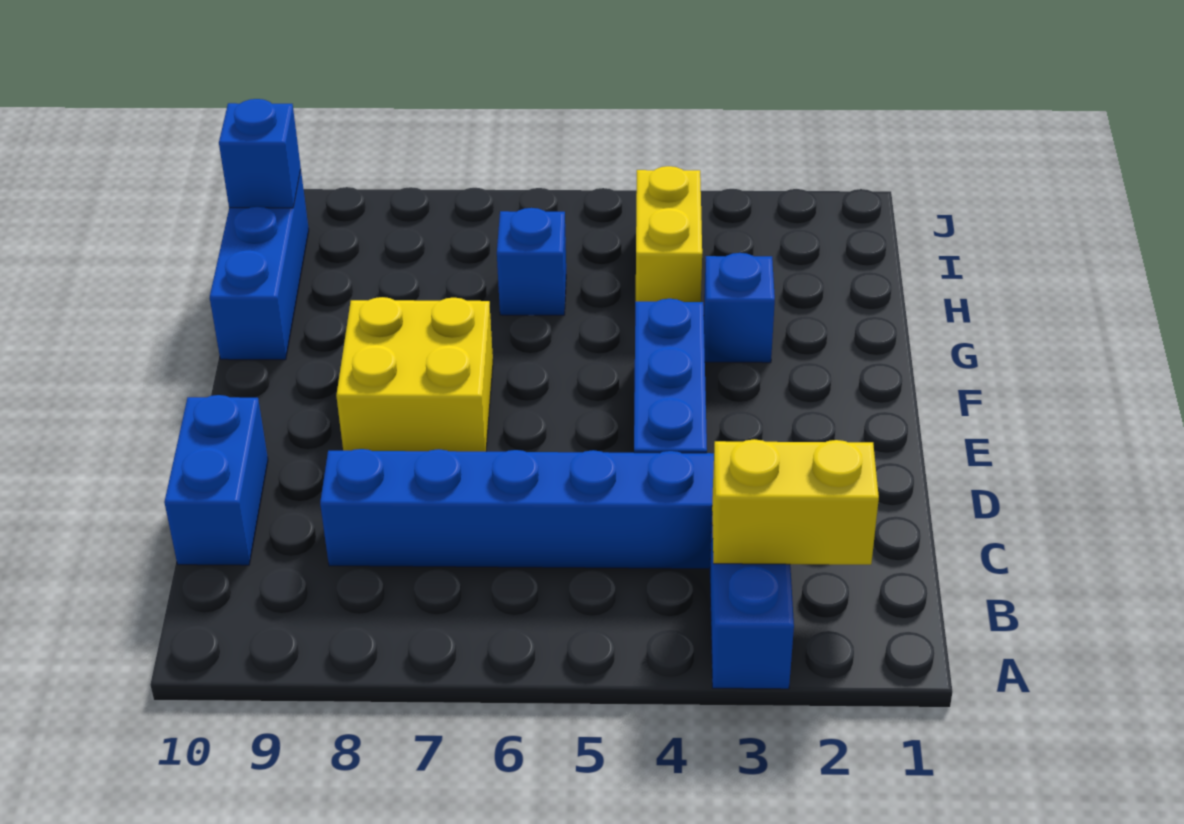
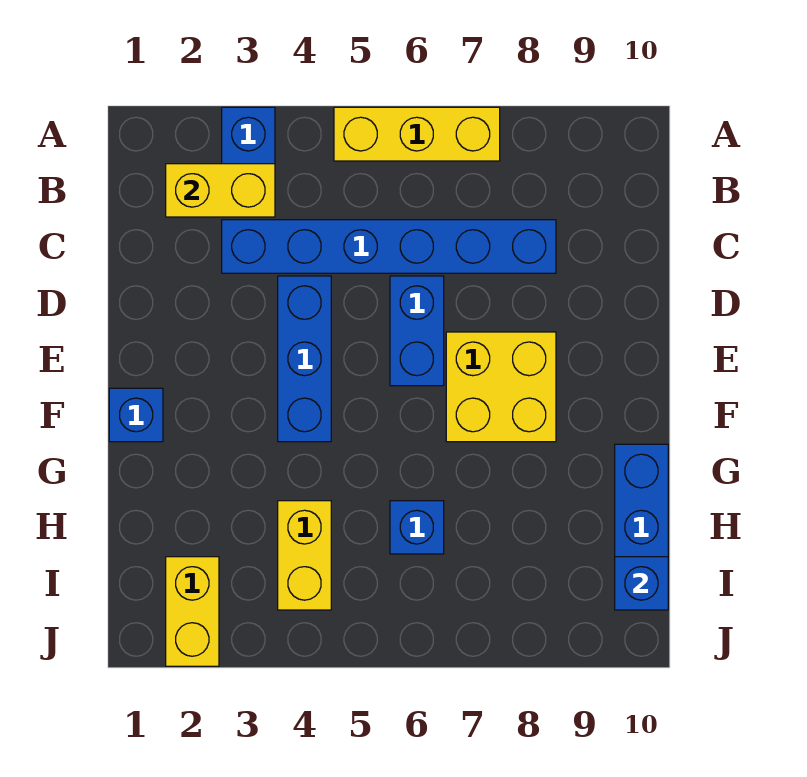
none -> yellow 1x3 brick [334,107,500,161]
blue 1x2 brick [164,395,268,565] -> blue 1x2 brick moved to [390,276,444,386]
blue 1x1 brick [704,253,775,363] -> blue 1x1 brick moved to [109,388,163,442]
none -> yellow 1x2 brick [166,557,219,666]

